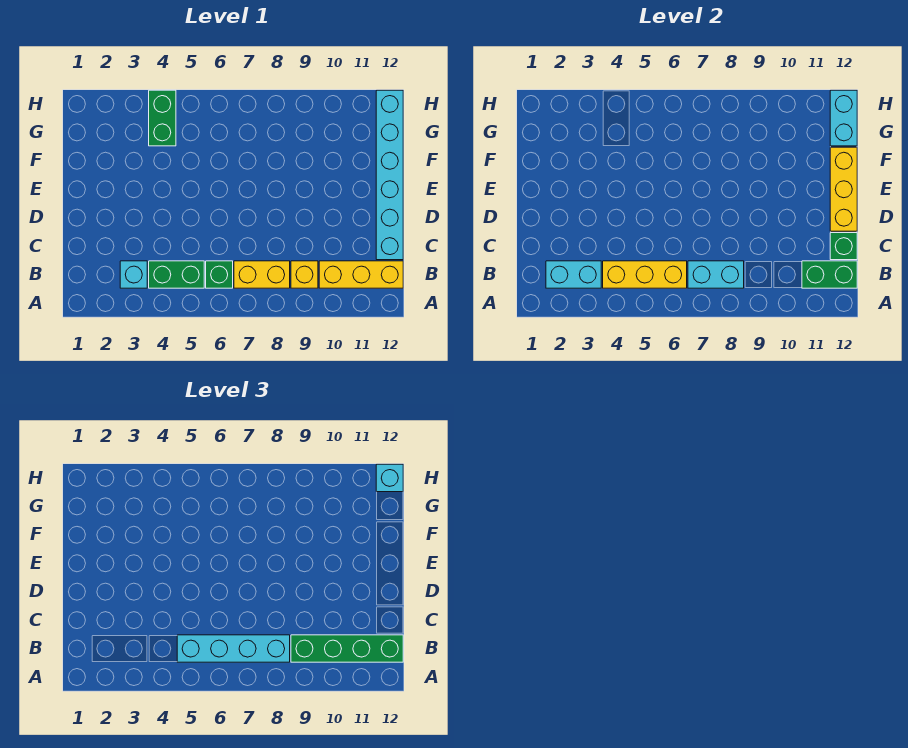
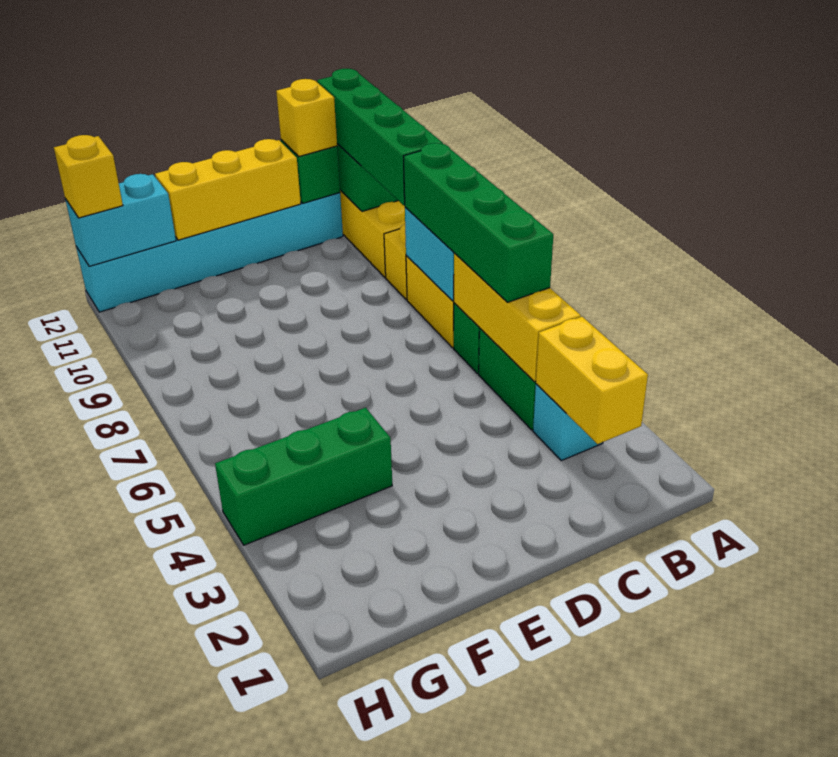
cyan 1x2 brick [546,261,601,288] -> yellow 1x2 brick [536,317,648,444]
cyan 1x4 brick [177,635,290,662] -> green 1x4 brick [404,143,553,302]
none -> yellow 1x1 brick [276,79,337,156]
green 1x2 brick [149,90,176,146] -> green 1x3 brick [215,408,392,545]
cyan 1x1 brick [376,464,403,492] -> yellow 1x1 brick [54,135,123,218]

